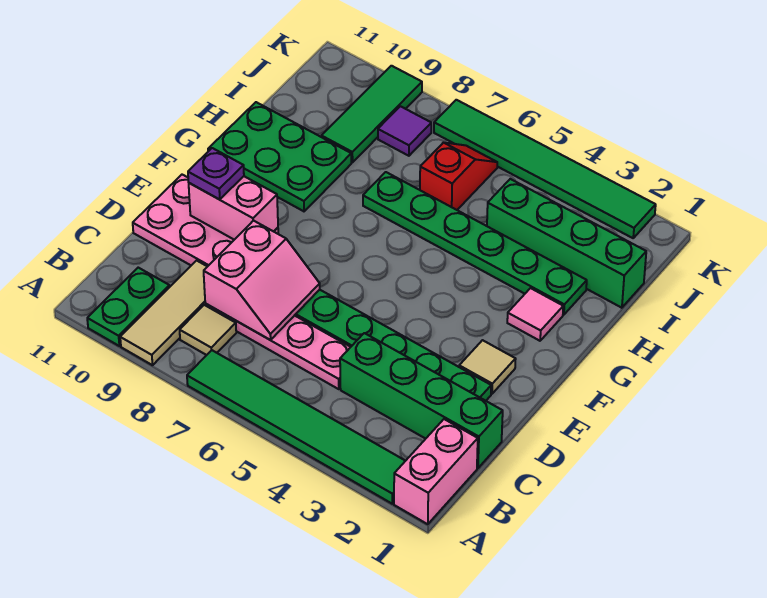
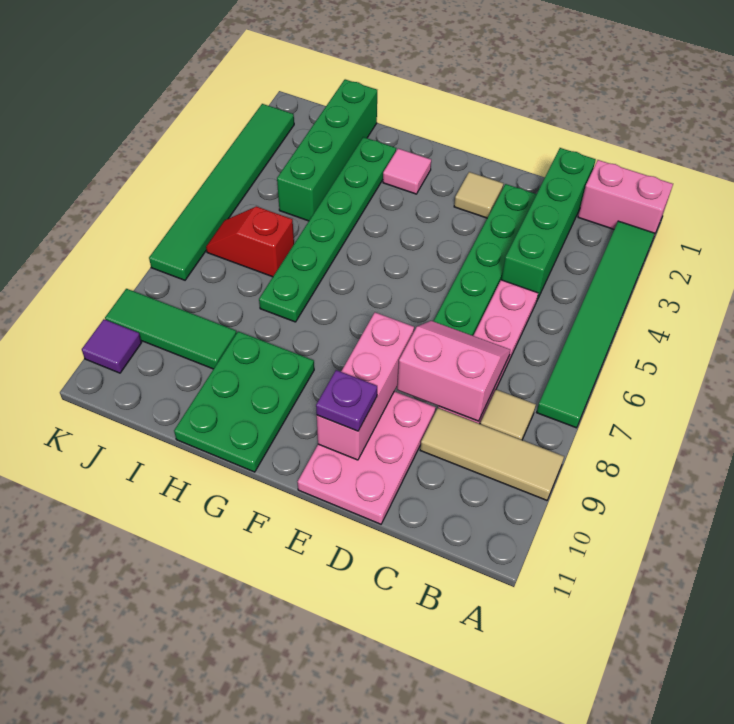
green 1x2 plate [87,268,169,346] -> none
pink 1x2 brick [189,176,278,240] -> pink 1x3 brick [317,312,414,460]
purple 1x1 tile [378,106,431,156] -> purple 1x1 tile moved to [82,319,142,373]

